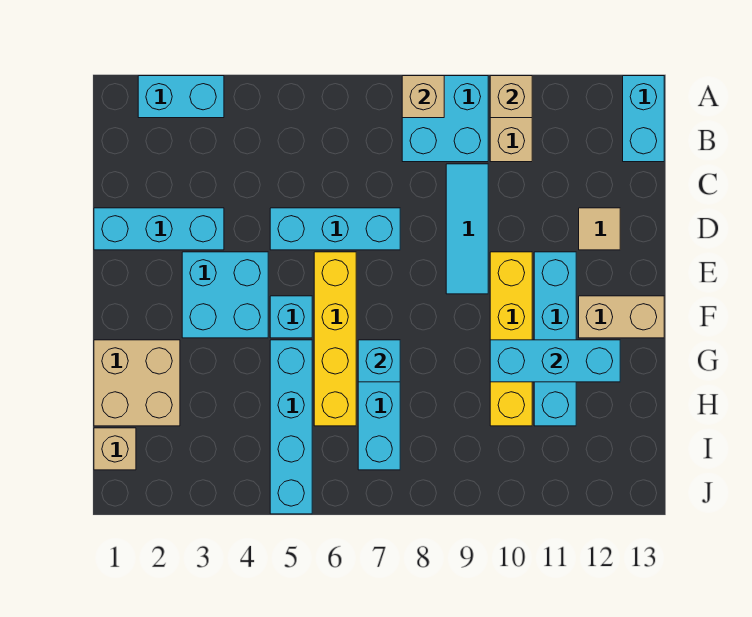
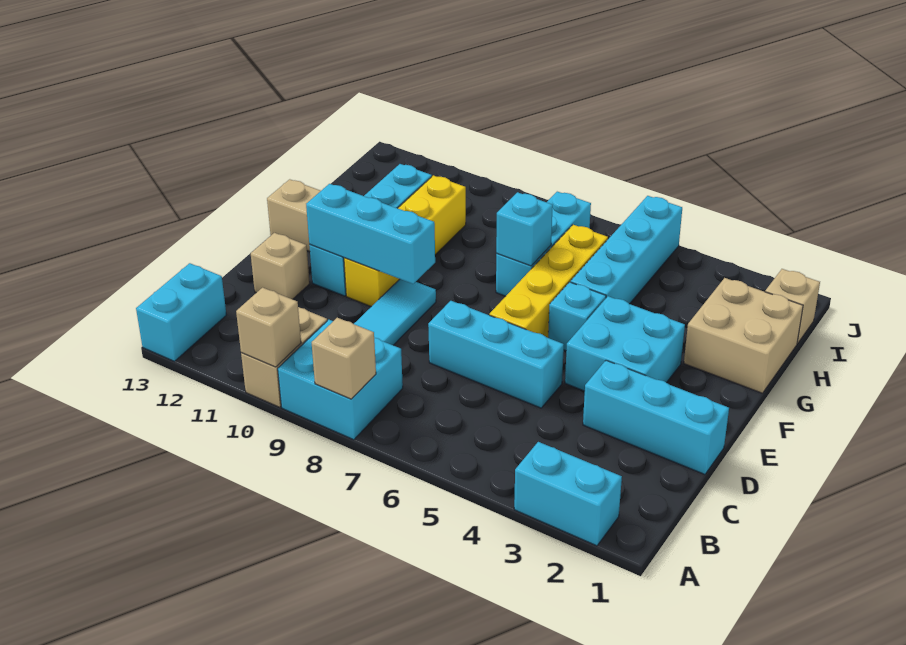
tan 1x1 tile [579,208,620,250] -> tan 1x1 brick [251,233,310,299]
cyan 1x3 brick [490,340,620,382] -> cyan 1x3 brick moved to [306,184,435,284]

